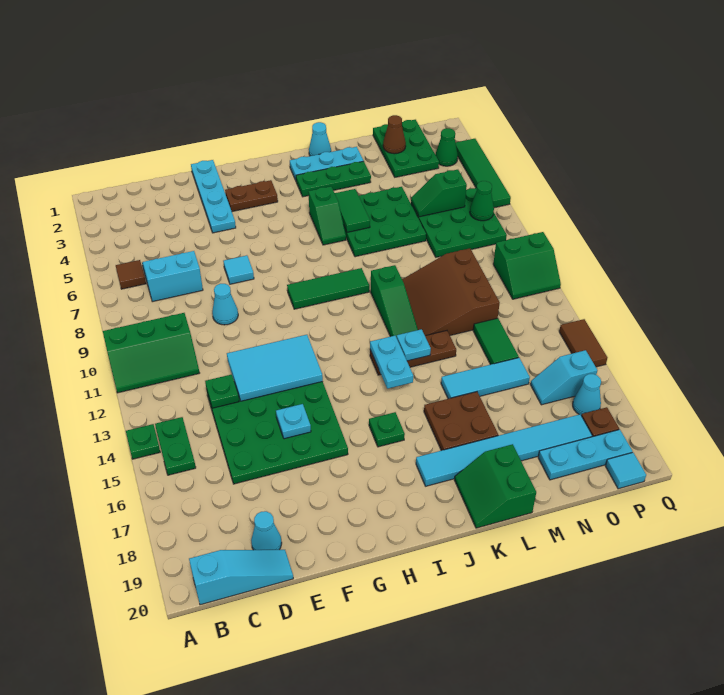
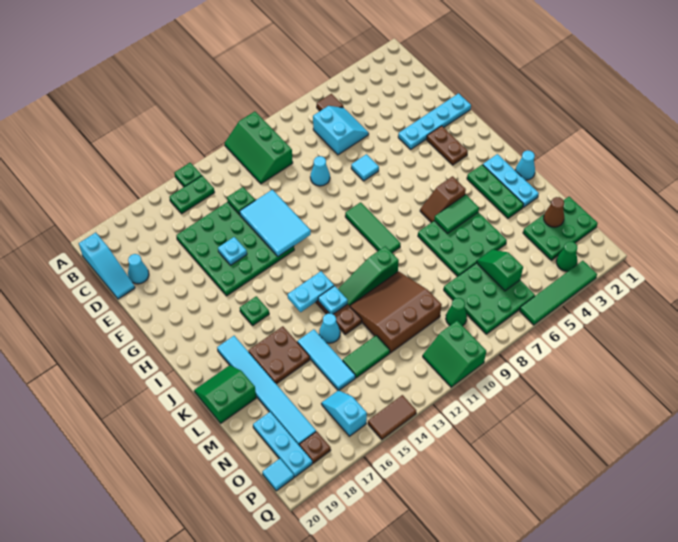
green 1x2 slope [308,186,346,245] -> brown 1x2 slope [420,176,466,223]
green 1x1 cone [470,181,494,221] -> green 1x1 cone moved to [446,298,467,326]
cyan 1x1 cone [573,374,601,415] -> cyan 1x1 cone moved to [319,313,340,343]

